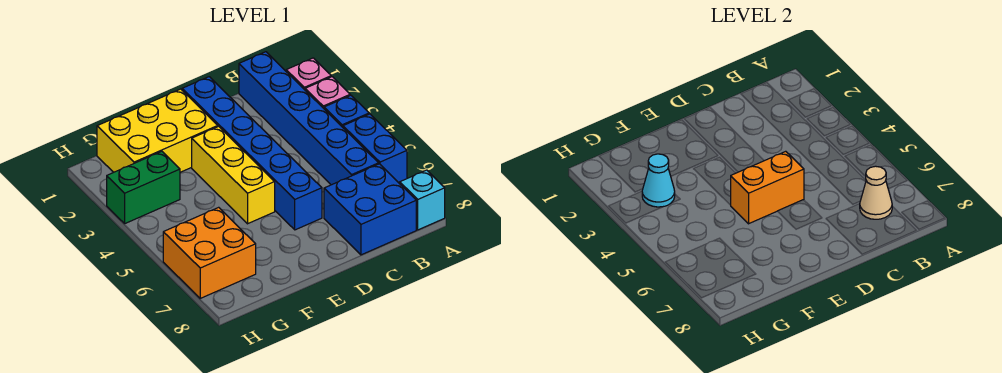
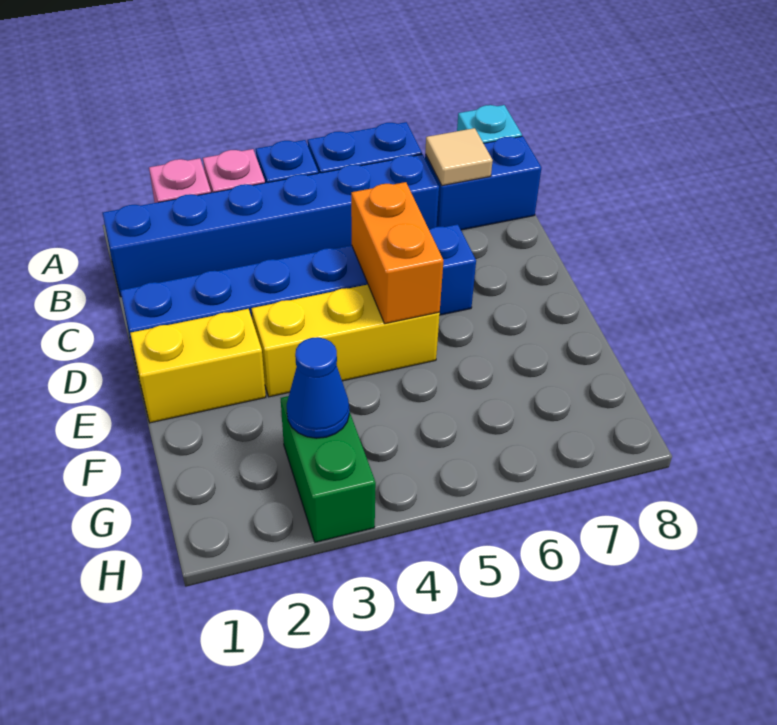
blue 2x2 brick [324,164,416,255] -> blue 1x2 brick [425,136,541,230]
tan 1x1 cone [860,166,892,219] -> tan 1x1 tile [425,128,493,186]
yellow 2x3 brick [97,89,218,172] -> yellow 1x2 brick [130,309,266,423]
cyan 1x1 cone [642,154,675,207] -> blue 1x1 cone [287,337,349,438]
orange 2x2 brick [163,207,256,298] -> none

